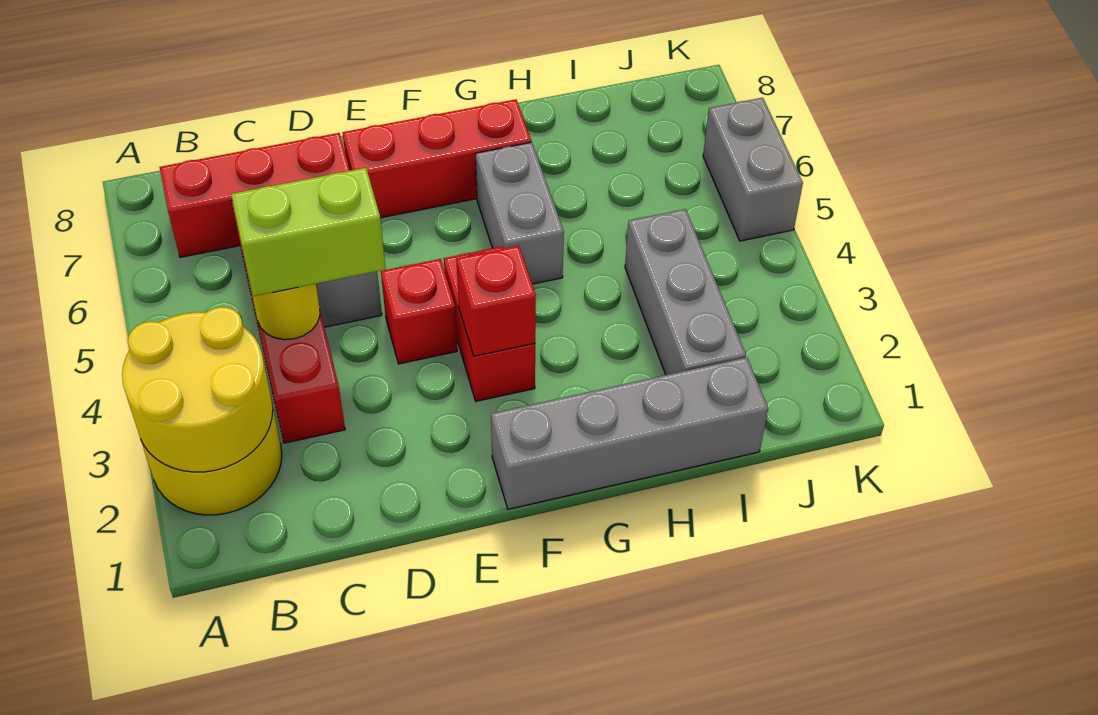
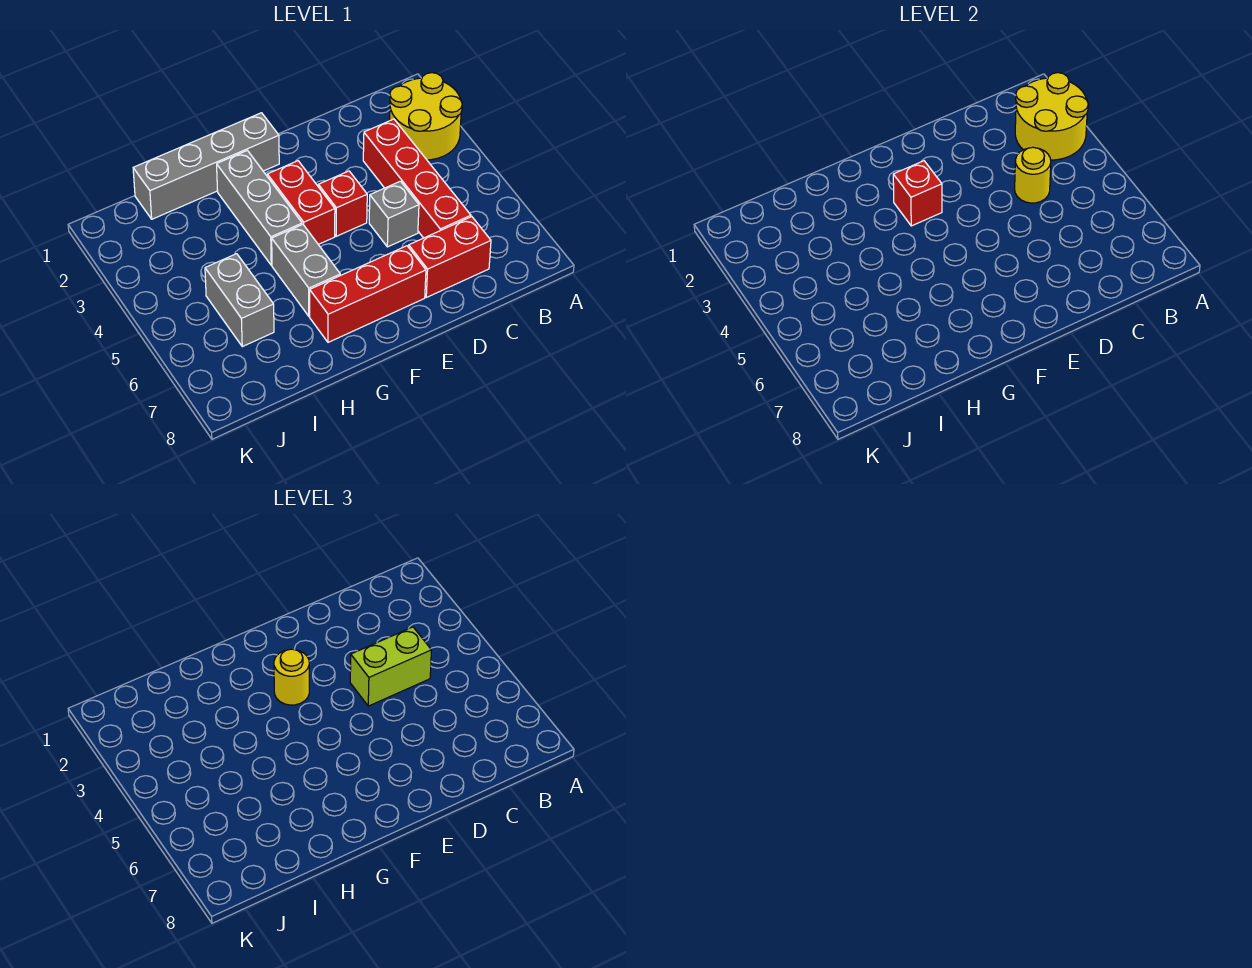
red 1x3 brick [160,133,350,257] -> red 1x2 brick [409,217,491,297]
none -> yellow 1x1 round brick [274,649,309,705]
grey 1x3 brick [625,209,746,375] -> grey 1x3 brick moved to [217,150,302,265]
grey 1x2 brick [703,98,803,241] -> grey 1x2 brick moved to [205,254,274,347]

